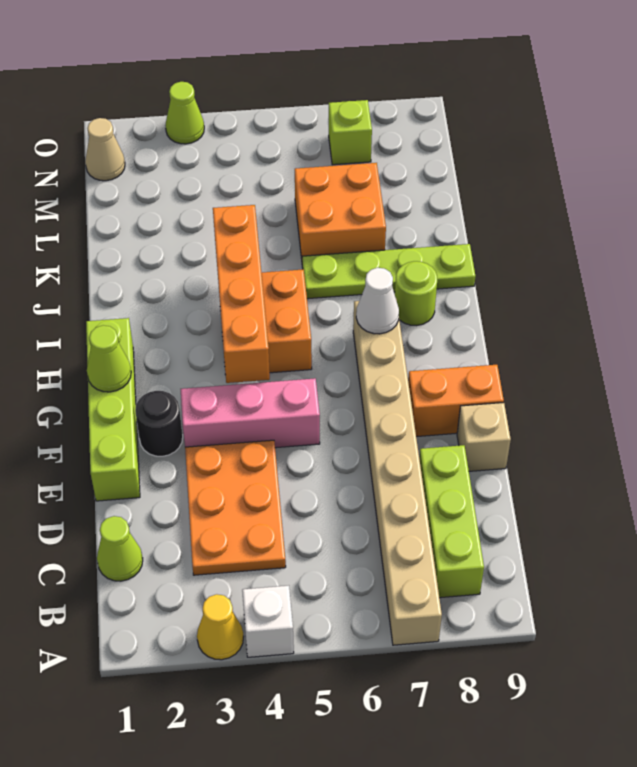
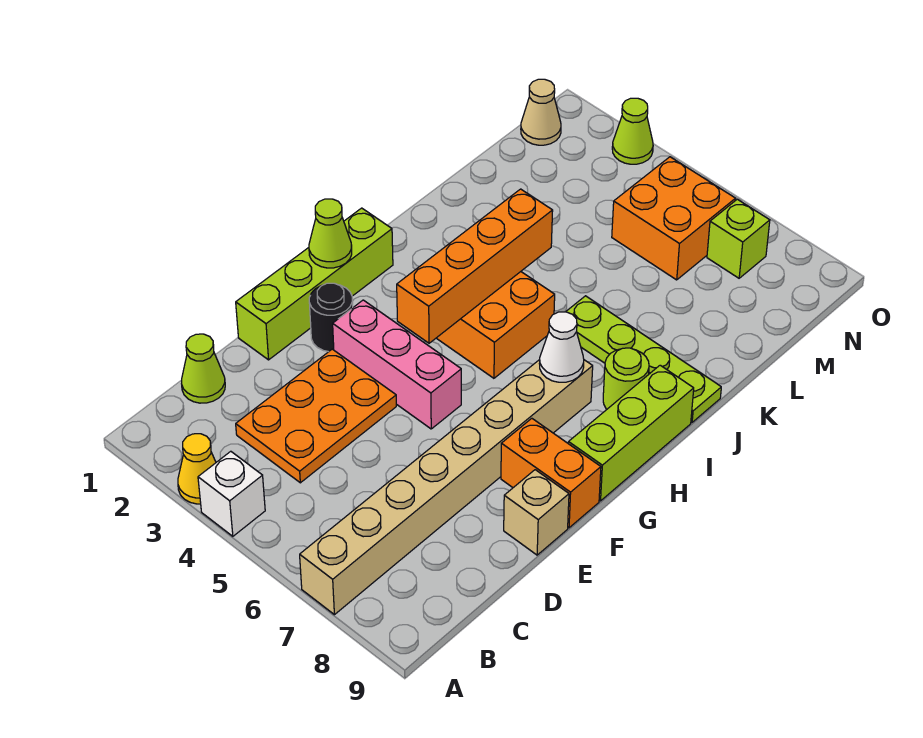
lime 1x3 brick [419,445,484,598] -> lime 1x3 brick moved to [568,365,694,501]
orange 2x2 brick [295,163,386,259] -> orange 2x2 brick moved to [612,157,736,280]

